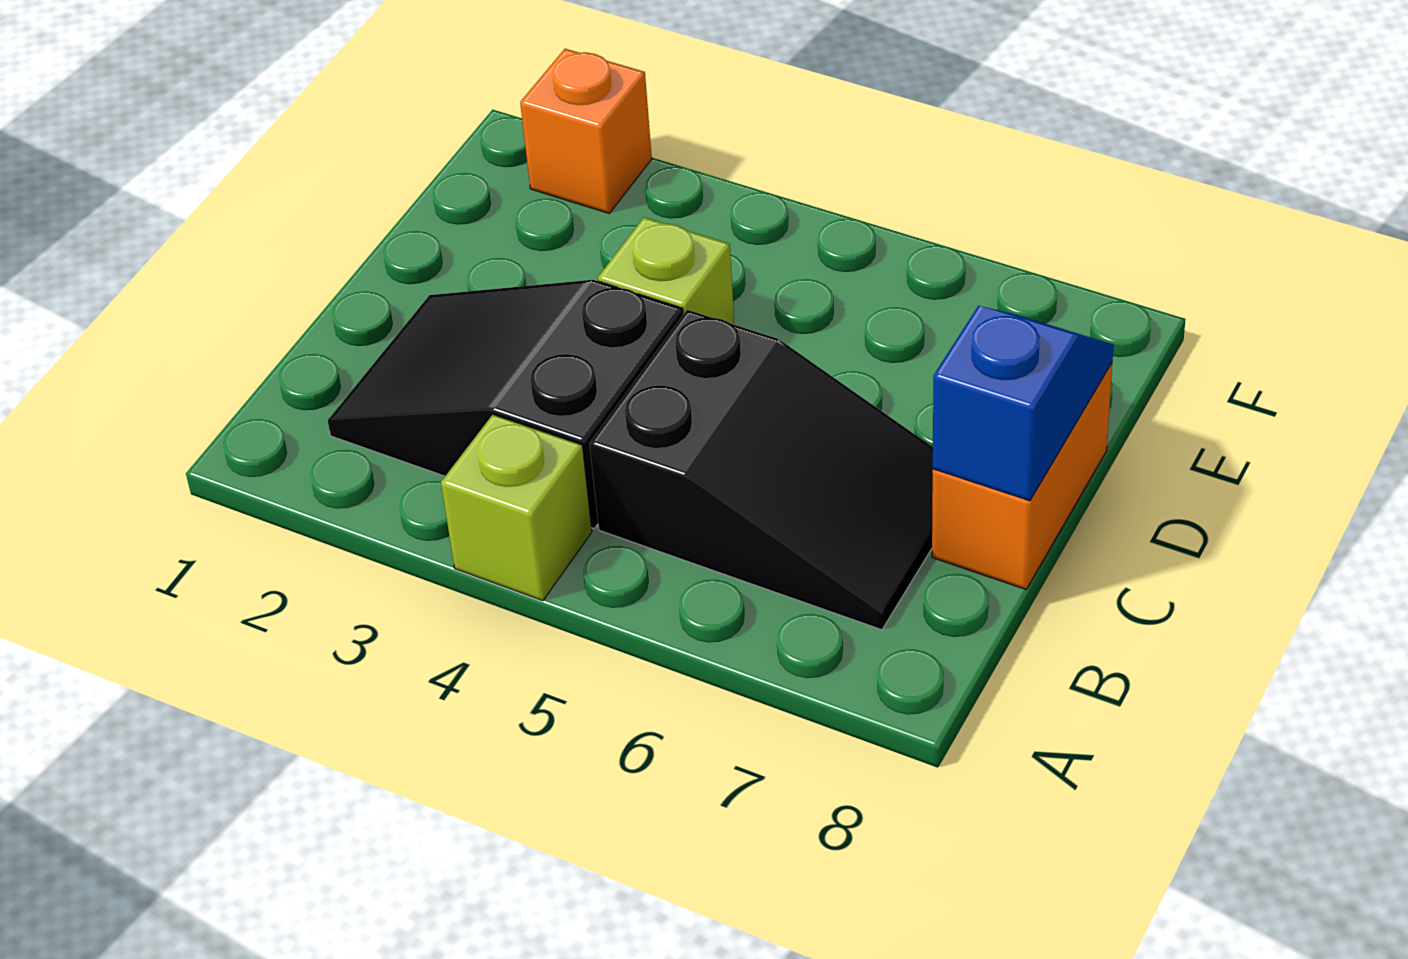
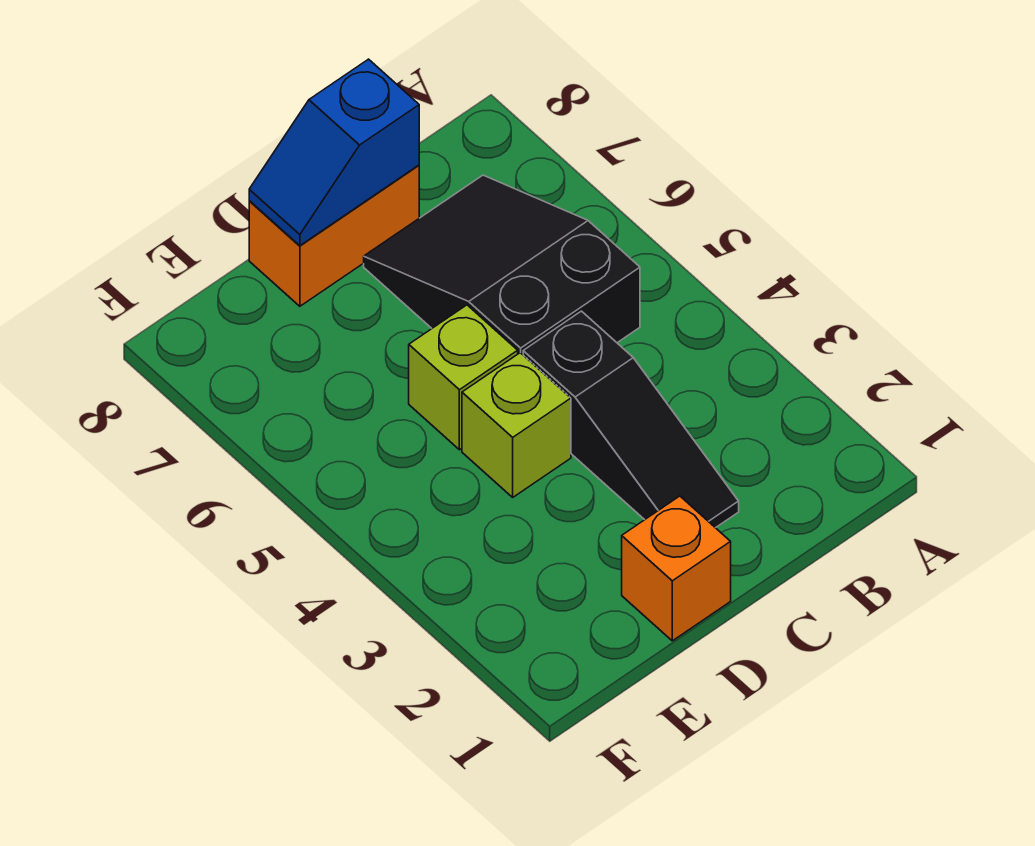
lime 1x1 brick [441,415,592,601] -> lime 1x1 brick moved to [409,305,518,450]
black 2x3 slope [328,280,683,528] -> black 1x3 slope [523,311,739,528]
orange 1x1 brick [520,49,652,213] -> orange 1x1 brick moved to [622,496,731,641]

